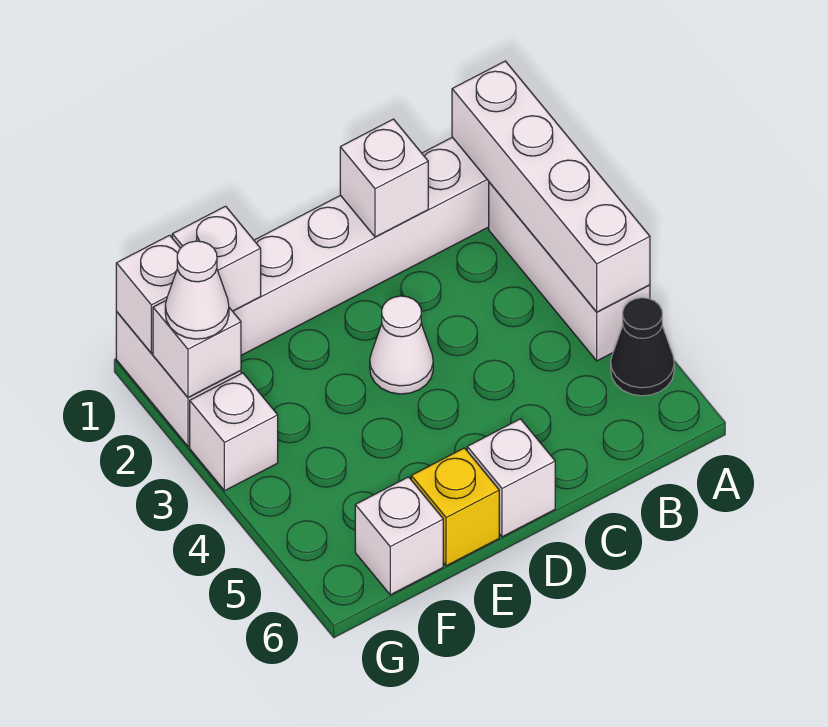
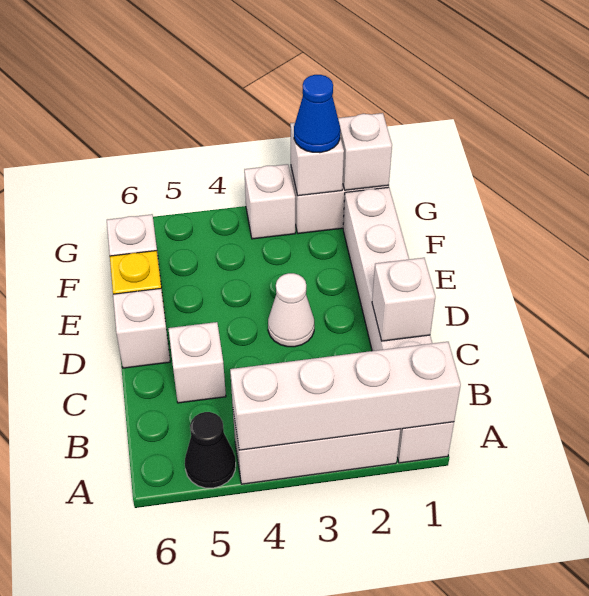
white 1x1 brick [172,206,261,311] -> white 1x1 brick moved to [168,322,226,403]
white 1x1 cone [165,241,229,339] -> blue 1x1 cone [294,75,340,153]

